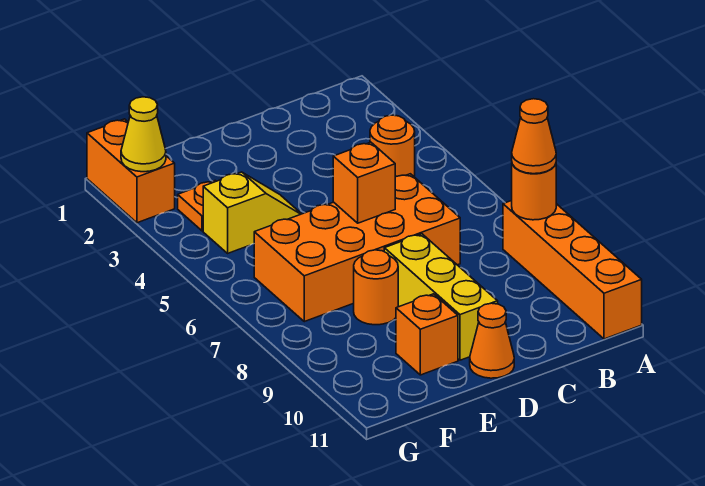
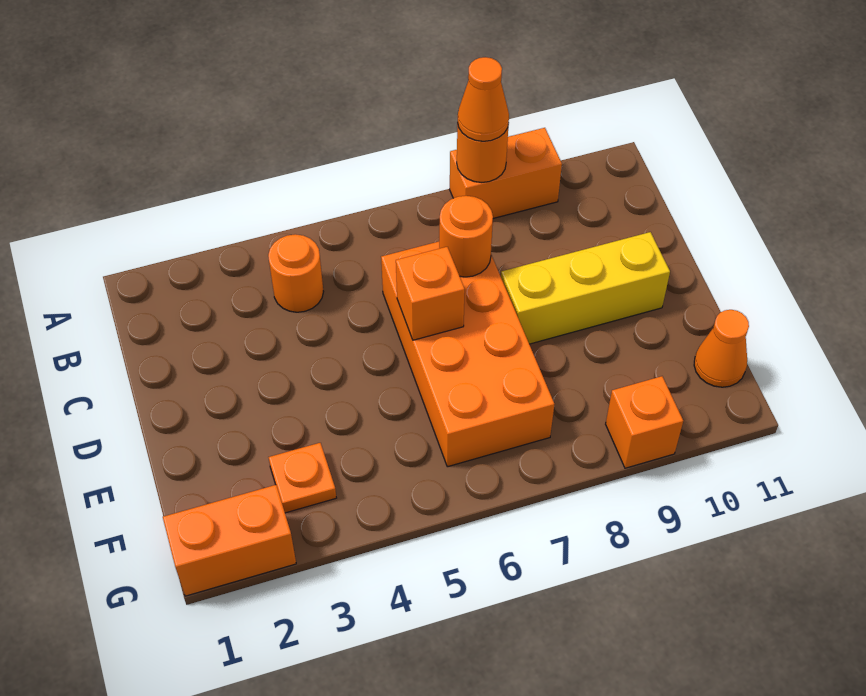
orange 1x4 brick [503,201,642,339] -> orange 1x2 brick [450,128,562,218]
orange 1x1 cone [470,303,514,378] -> orange 1x1 cone moved to [694,310,749,387]
yellow 1x2 slope [203,172,301,253] -> none
orange 1x1 round brick [354,250,398,325] -> orange 1x1 round brick moved to [439,196,493,277]
orange 1x1 brick [396,294,458,375] -> orange 1x1 brick moved to [606,376,683,468]
yellow 1x1 cone [121,97,166,172] -> none

